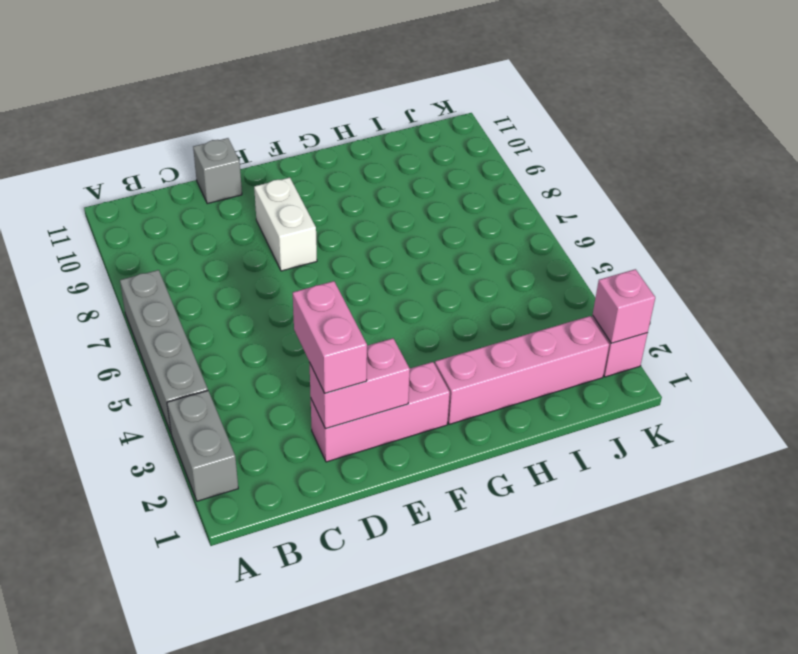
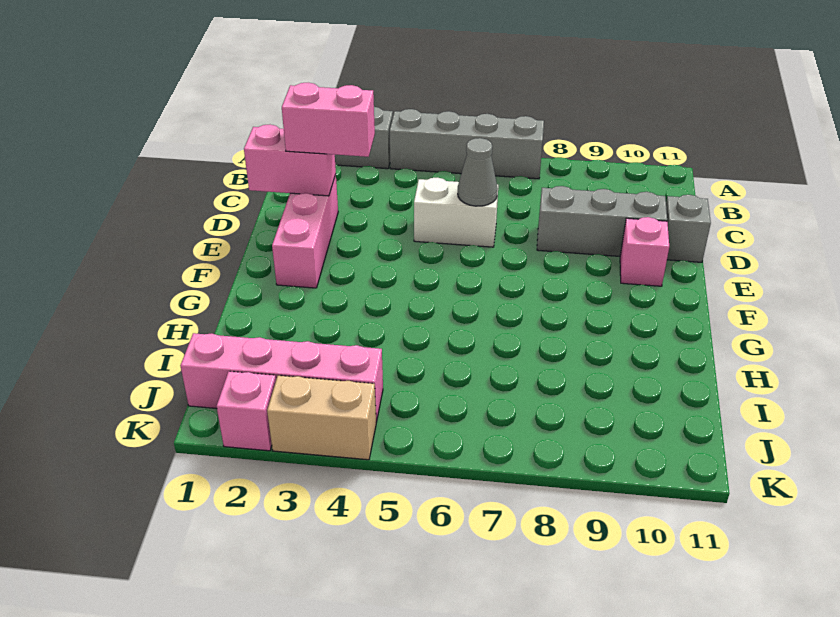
pink 1x2 brick [309,338,410,429] -> pink 1x2 brick turned to [244,125,336,196]
none -> grey 1x1 cone [458,138,498,206]
none -> grey 1x3 brick [537,186,667,256]
white 1x2 brick [254,177,317,271] -> white 1x2 brick moved to [414,178,498,247]
pink 1x4 brick [435,316,609,424] -> pink 1x4 brick turned to [180,333,383,422]
pink 1x1 brick [593,269,655,343] -> pink 1x1 brick moved to [620,217,669,286]
none -> tan 1x2 brick [267,376,376,460]

